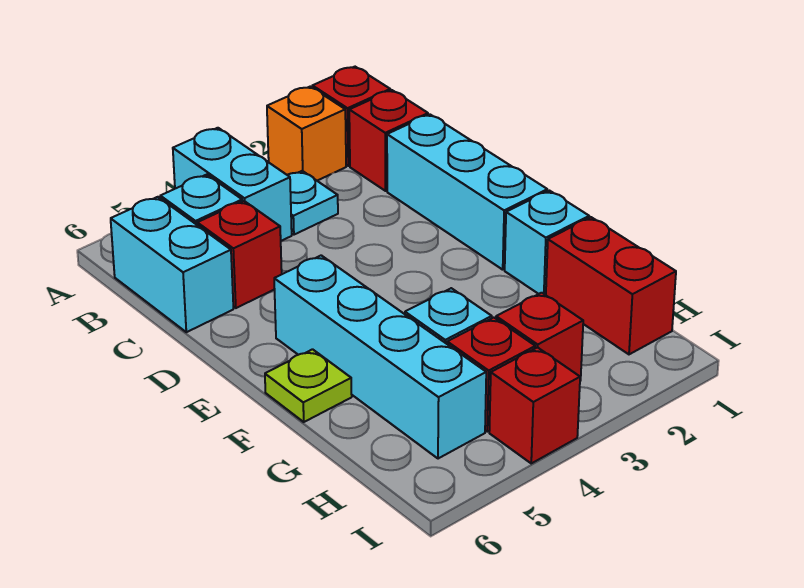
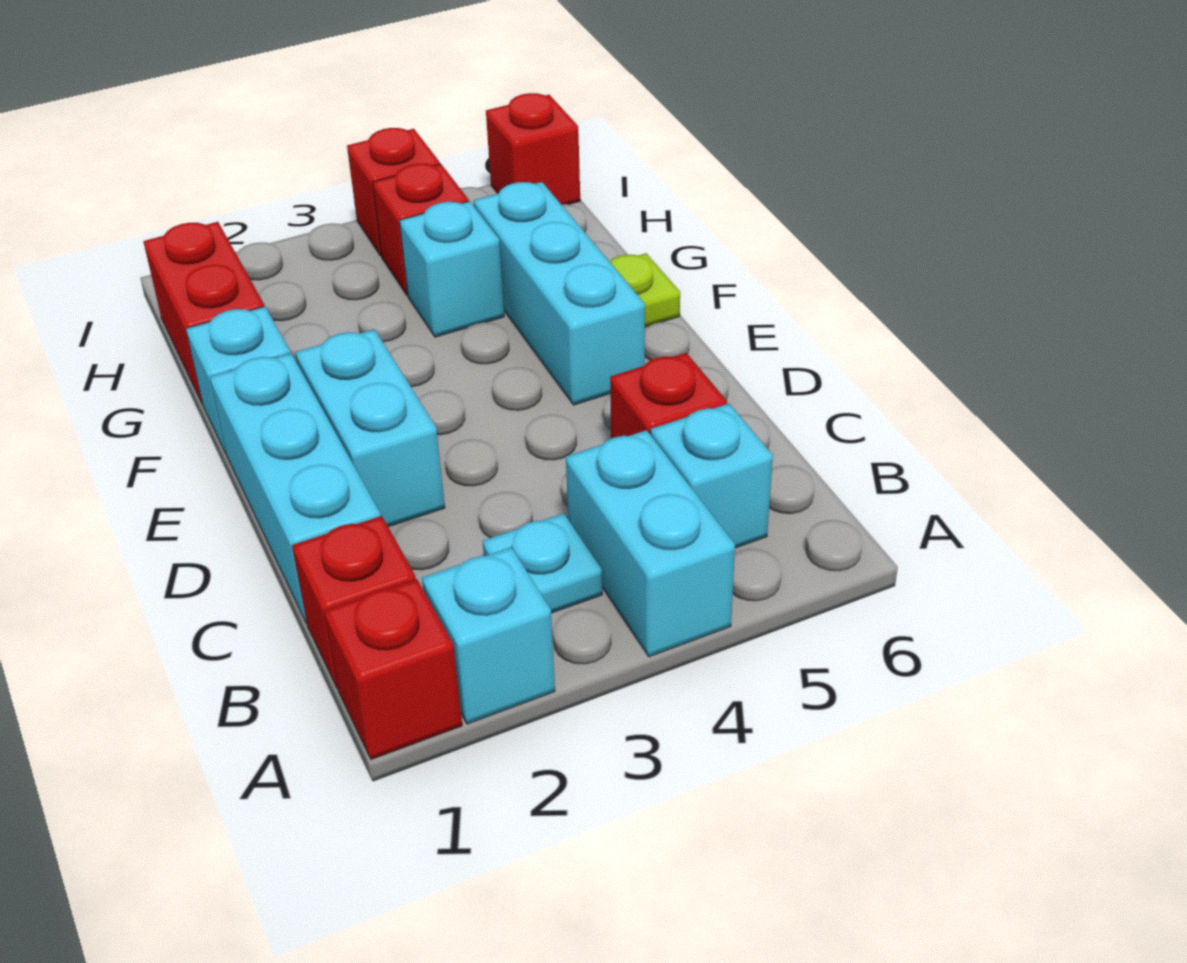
orange 1x1 brick [267,87,346,181] -> cyan 1x1 brick [422,547,555,724]
cyan 1x2 brick [111,197,233,332] -> cyan 1x2 brick moved to [296,329,445,527]
cyan 1x4 brick [274,255,486,459] -> cyan 1x3 brick [474,182,645,405]
red 1x1 brick [496,293,583,381] -> red 1x1 brick moved to [486,93,580,205]

